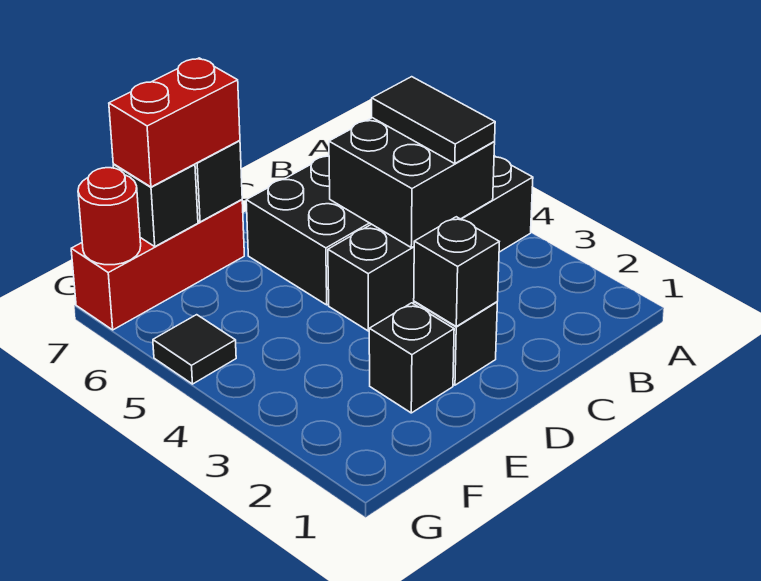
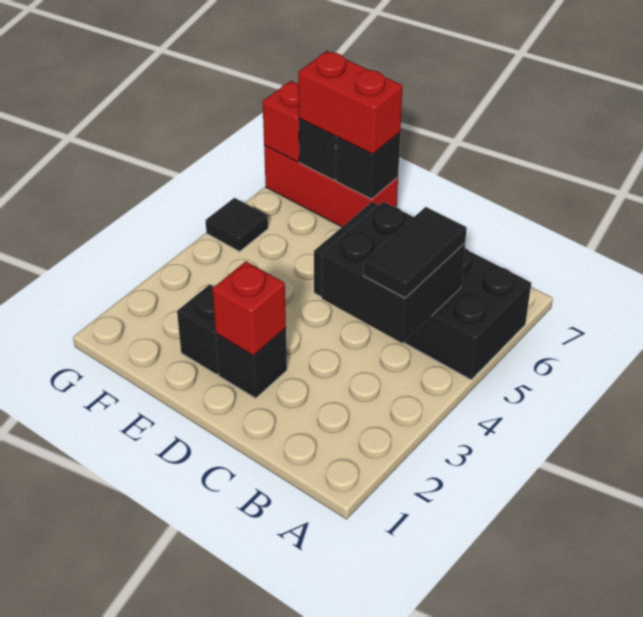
black 1x4 brick [328,156,533,331] -> none
black 1x1 brick [414,217,499,326] -> red 1x1 brick [212,261,286,356]
red 1x1 round brick [78,168,141,265] -> red 1x1 brick [263,81,299,162]

